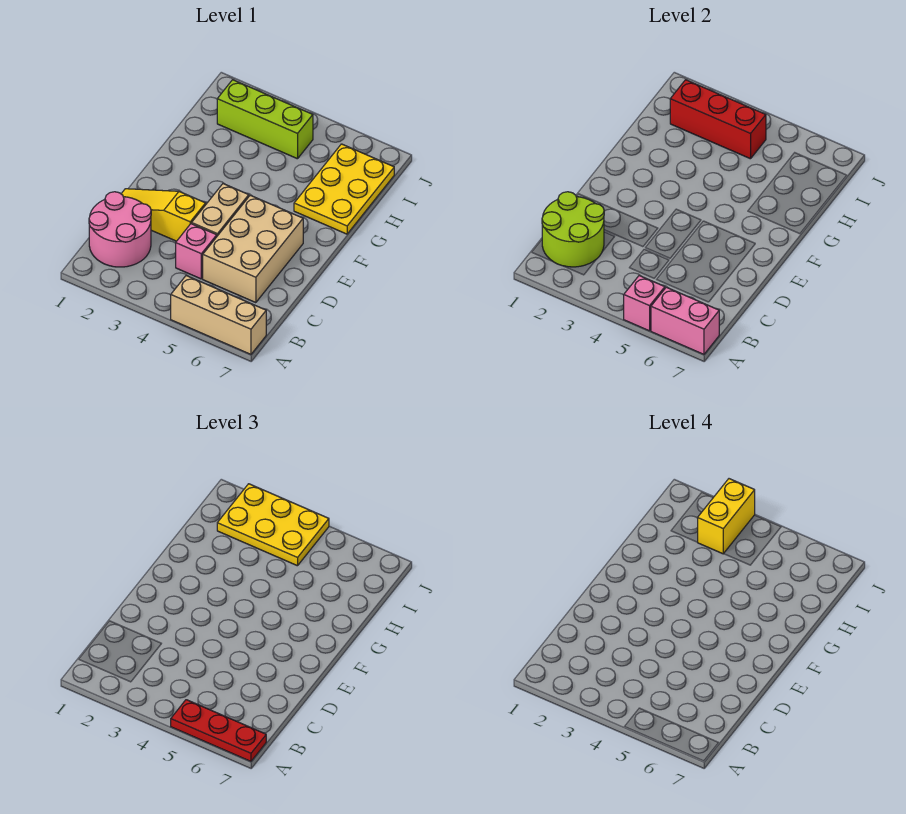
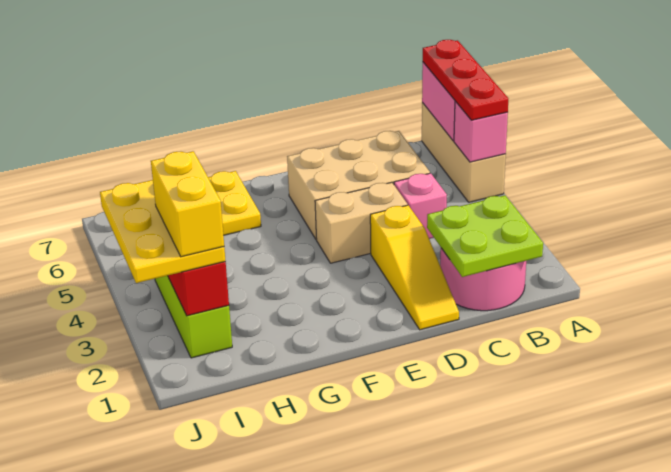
lime 2x2 round brick [542,192,604,267] -> lime 2x2 plate [427,195,543,277]
yellow 1x2 brick [698,479,755,554] -> yellow 1x2 brick turned to [151,151,224,257]

